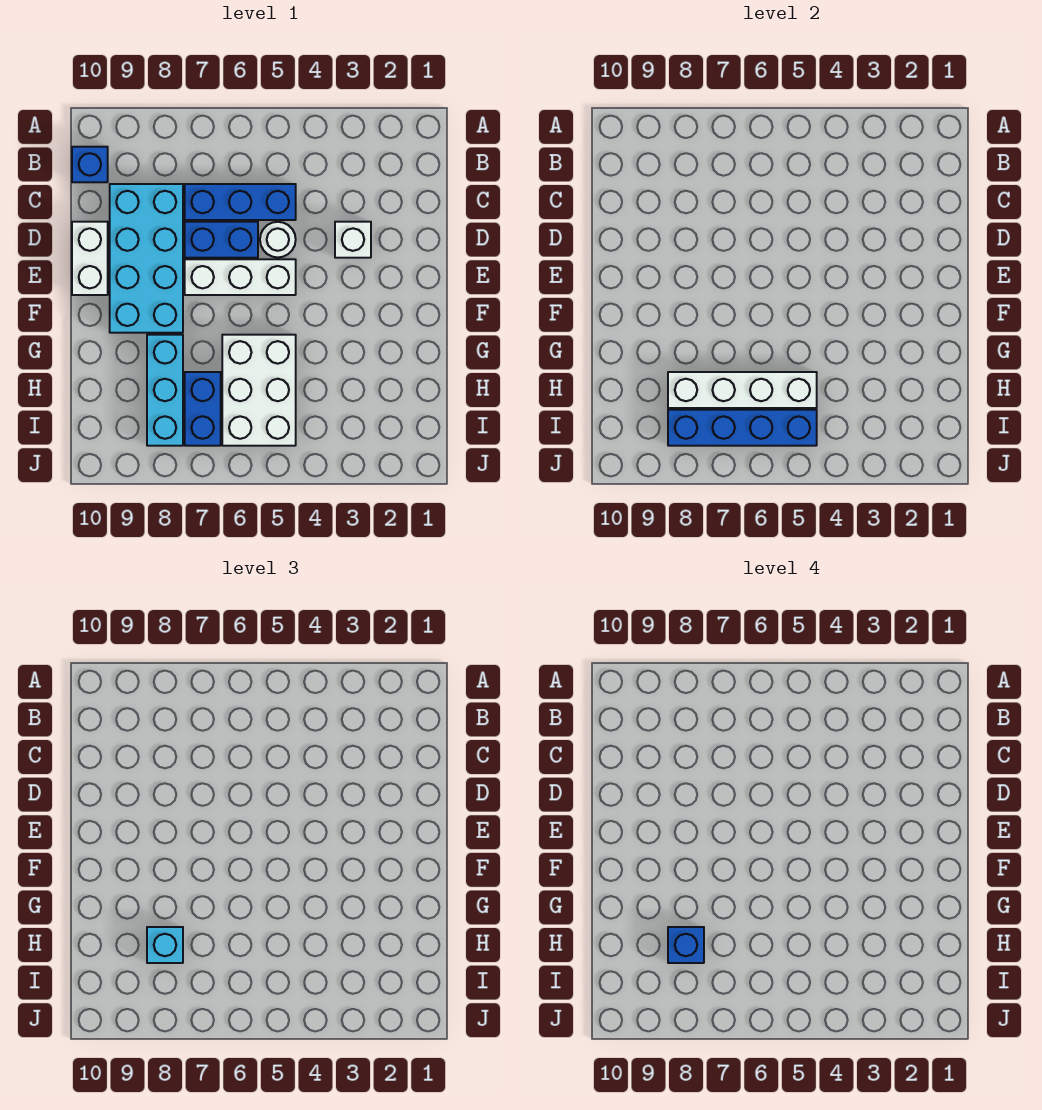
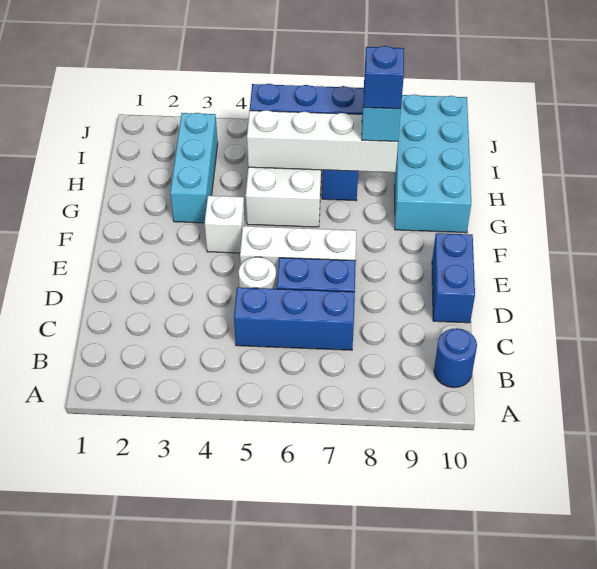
blue 1x1 brick [72,147,108,182] -> blue 1x1 round brick [434,328,477,388]
cyan 2x4 brick [110,184,183,333] -> cyan 2x4 brick moved to [395,95,471,233]
white 1x1 brick [335,222,371,258] -> white 1x1 brick moved to [205,196,245,253]
white 1x2 brick [72,222,108,295] -> blue 1x2 brick [432,233,475,323]
cyan 1x3 brick [147,335,183,446] -> cyan 1x3 brick moved to [170,113,218,223]

